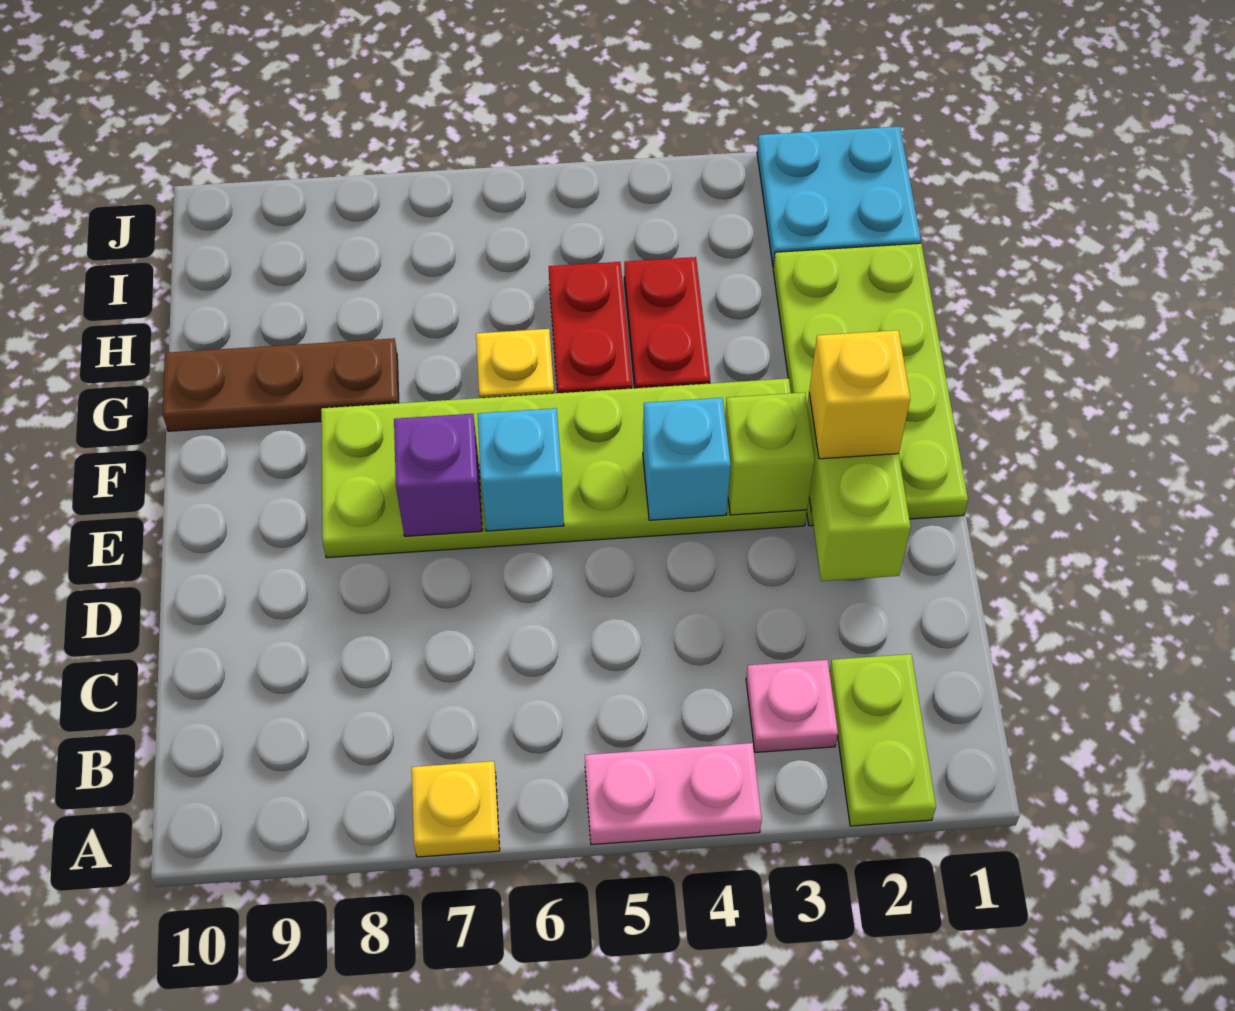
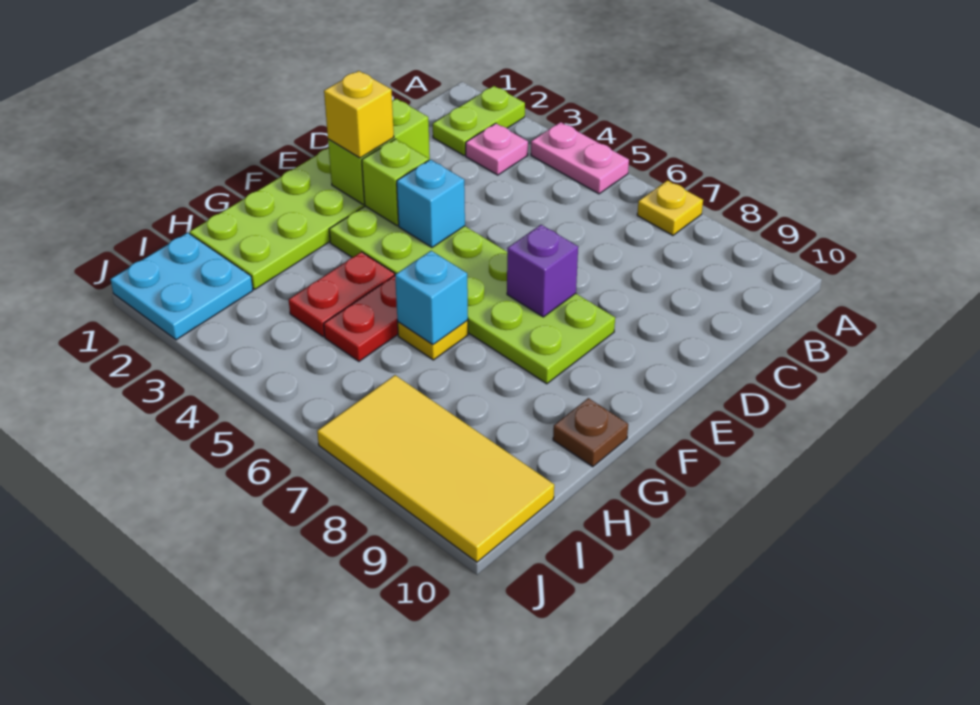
cyan 1x1 brick [478,408,564,531] -> cyan 1x1 brick moved to [395,251,468,345]
brown 1x3 plate [163,338,399,431] -> brown 1x1 plate [553,398,628,467]
none -> yellow 2x4 tile [317,375,554,562]

